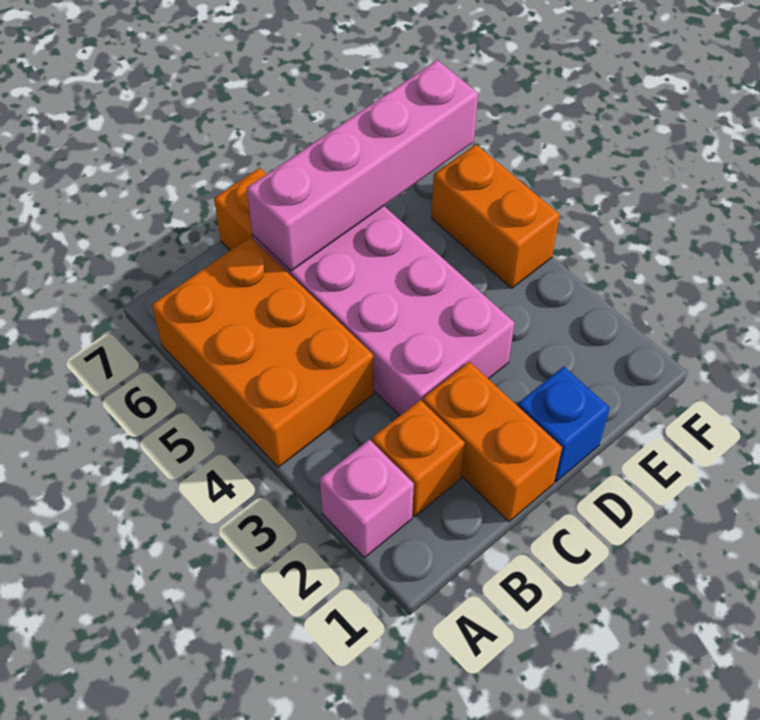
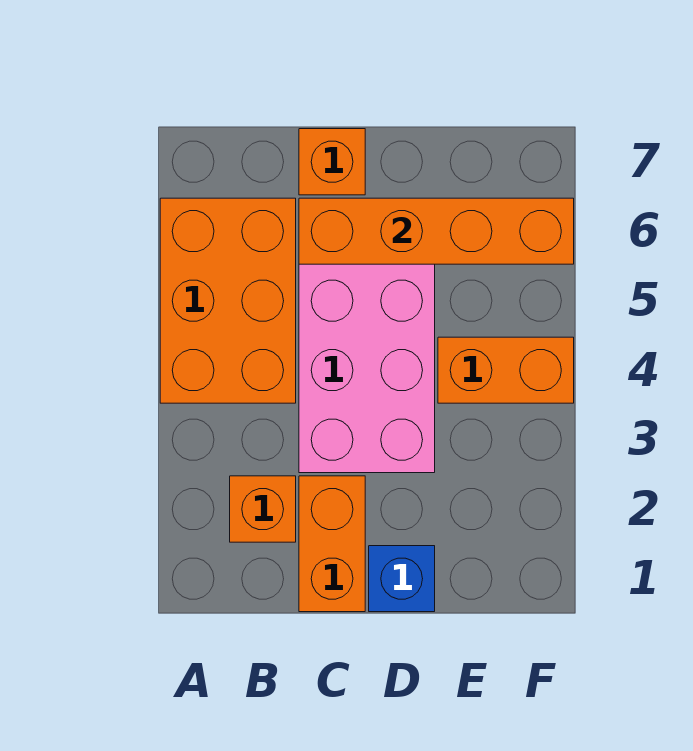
pink 1x1 brick [320,440,414,558] -> none
pink 1x4 brick [247,60,478,271] -> orange 1x4 brick [299,198,574,264]
orange 1x2 brick [432,144,560,288] -> orange 1x2 brick turned to [438,337,574,403]

